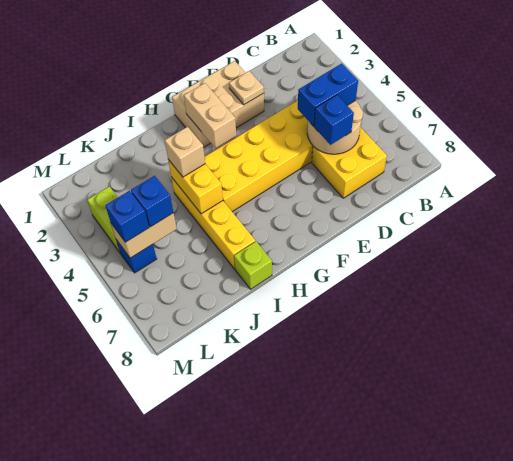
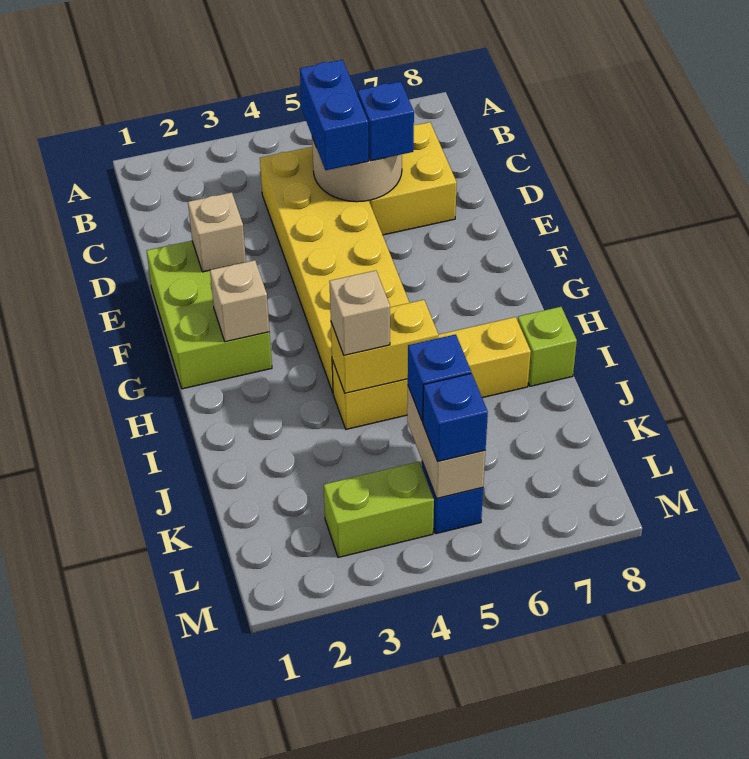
tan 2x3 brick [172,61,264,148] -> lime 2x3 brick [147,241,272,389]
tan 1x1 plate [229,71,264,105] -> tan 1x1 brick [188,192,246,272]
tan 1x2 brick [184,83,236,148] -> tan 1x1 brick [210,260,269,342]

